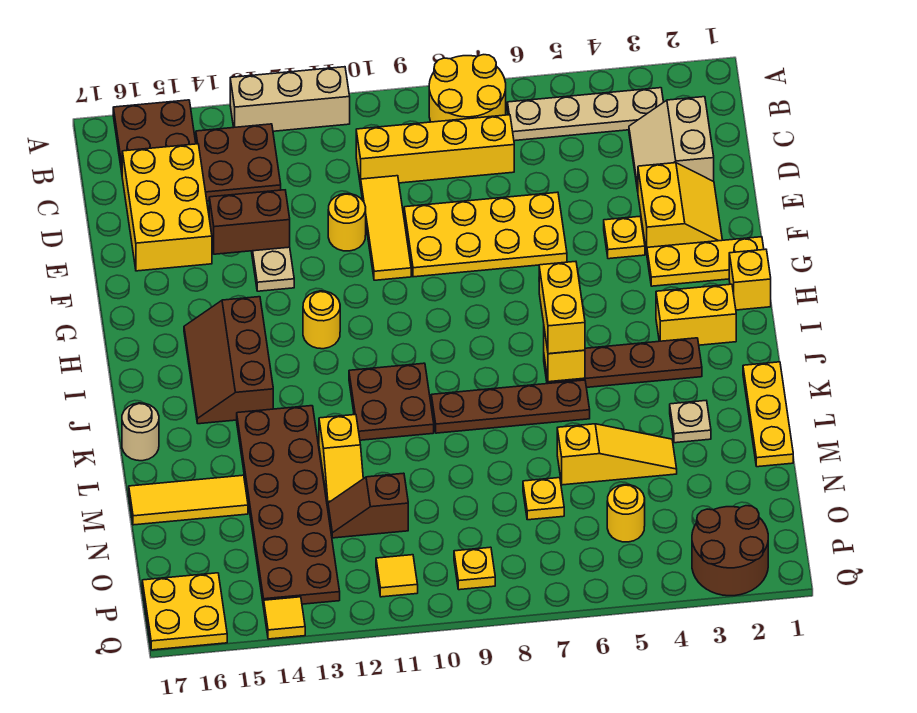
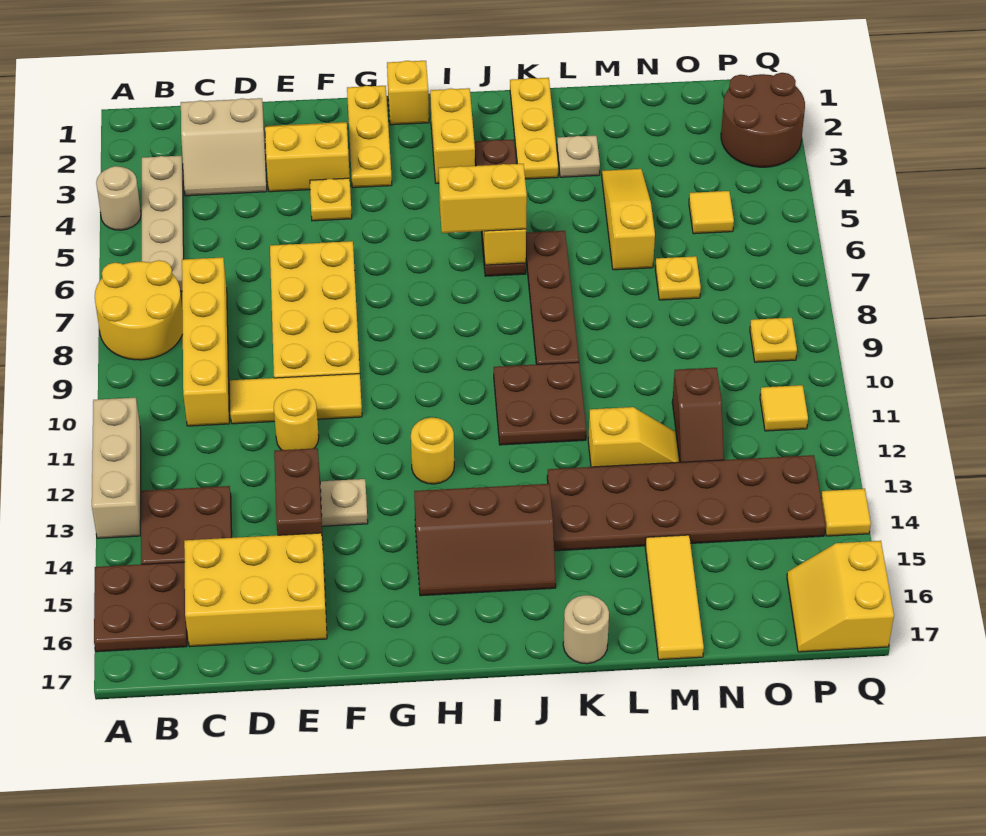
none -> tan 1x1 round brick [96,166,141,230]
yellow 1x3 plate [743,362,793,467] -> yellow 1x3 plate turned to [510,78,558,179]
yellow 1x1 round brick [607,485,645,542] -> yellow 1x1 tile [689,191,734,234]
yellow 2x2 plate [142,573,227,650] -> yellow 2x2 slope [787,541,894,652]

